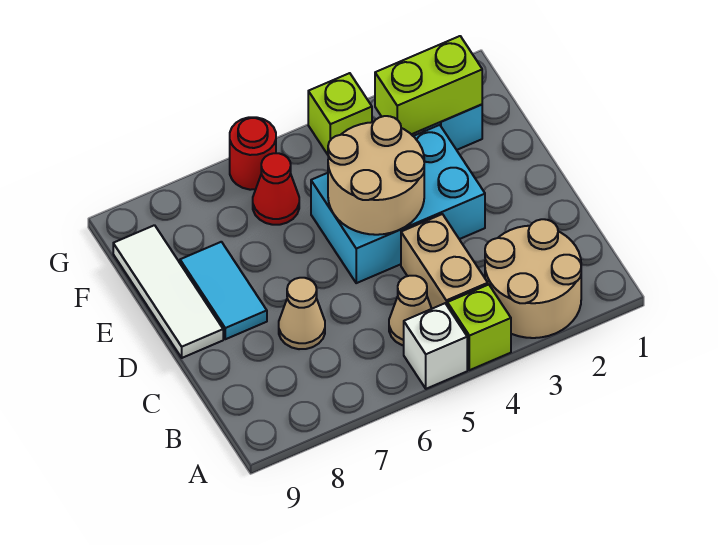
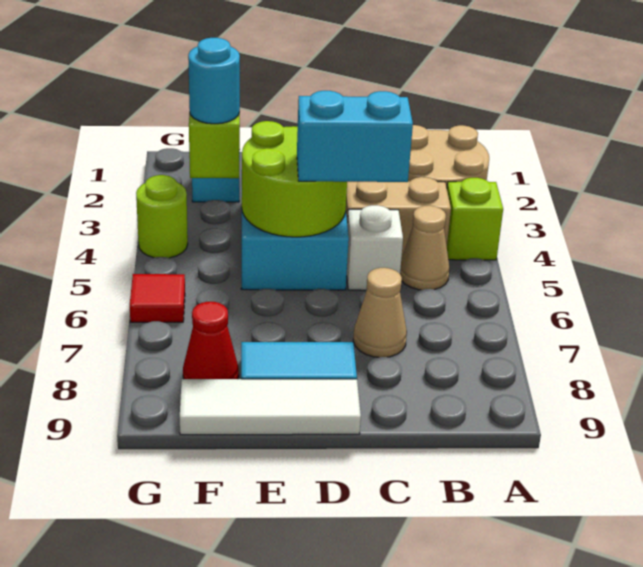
white 1x1 brick [404,303,467,389] -> white 1x1 brick moved to [347,205,403,290]
none -> cyan 1x2 brick [297,91,413,182]
tan 2x2 round brick [328,116,424,235] -> lime 2x2 round brick [242,121,347,237]
none -> cyan 1x1 round brick [188,38,240,124]
red 1x1 cone [253,153,299,225] -> red 1x1 cone moved to [183,302,239,379]
lime 1x1 brick [308,73,372,155] -> lime 1x1 round brick [136,175,188,258]
red 1x1 round brick [230,117,276,190] -> red 1x1 tile [130,274,185,322]

